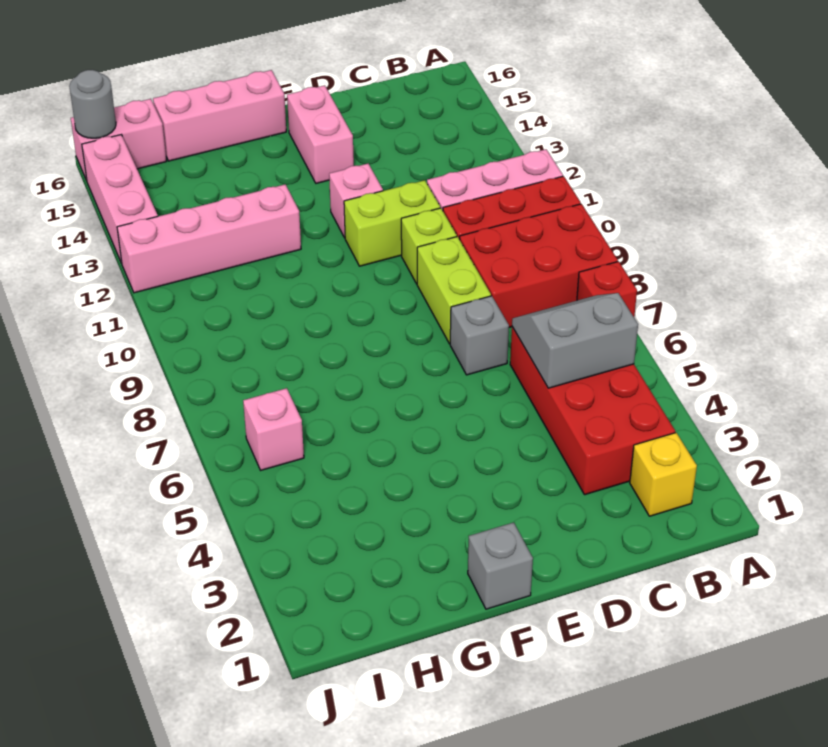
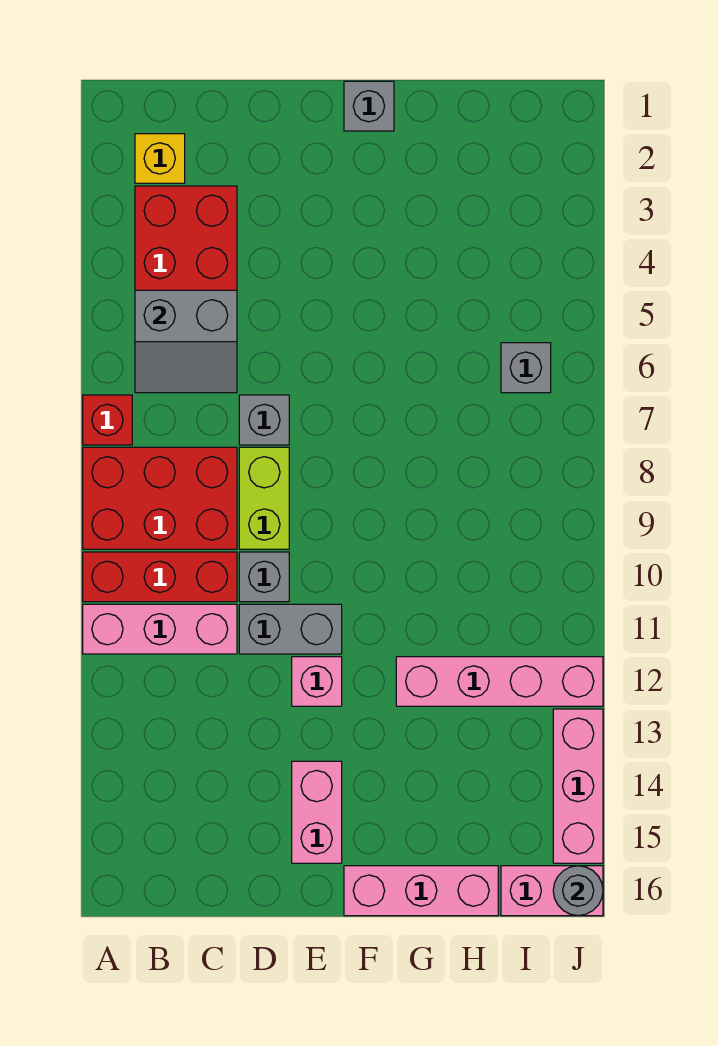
lime 1x1 brick [401,208,457,284] -> grey 1x1 brick [239,552,289,602]
lime 1x2 brick [344,180,440,266] -> grey 1x2 brick [239,604,342,654]
pink 1x1 brick [243,388,304,470] -> grey 1x1 brick [501,343,551,393]

